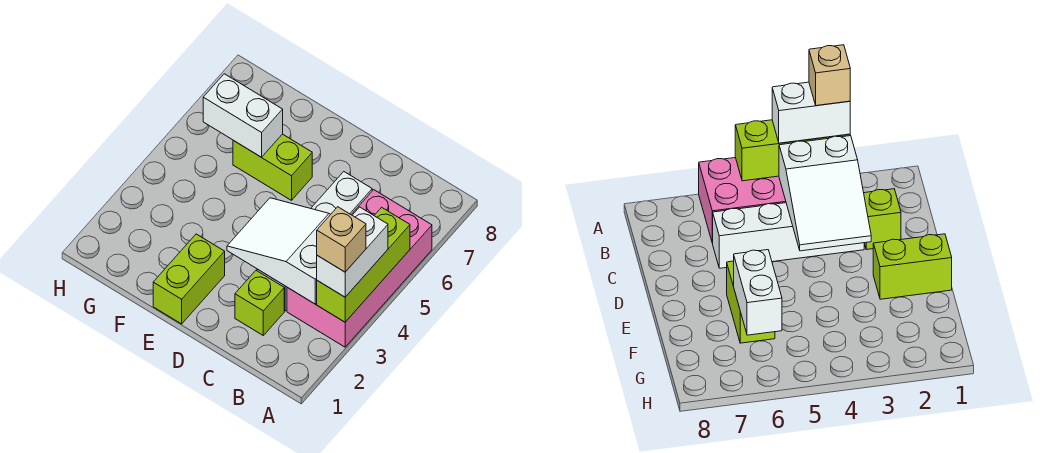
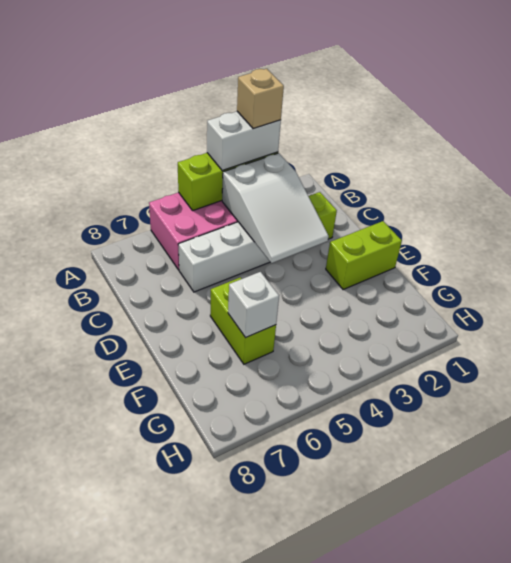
white 1x2 brick [203,74,283,157] -> white 1x1 brick [228,272,279,338]

